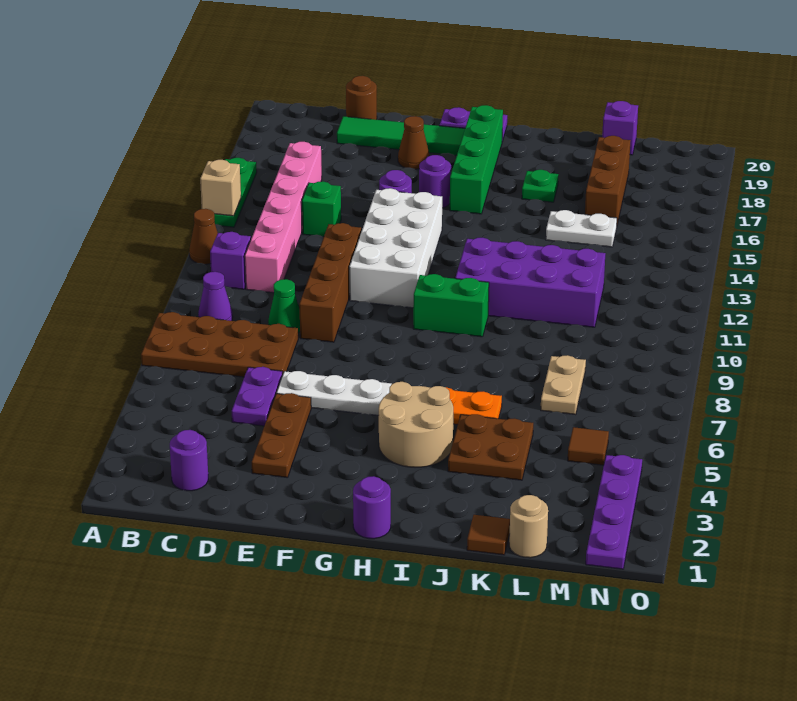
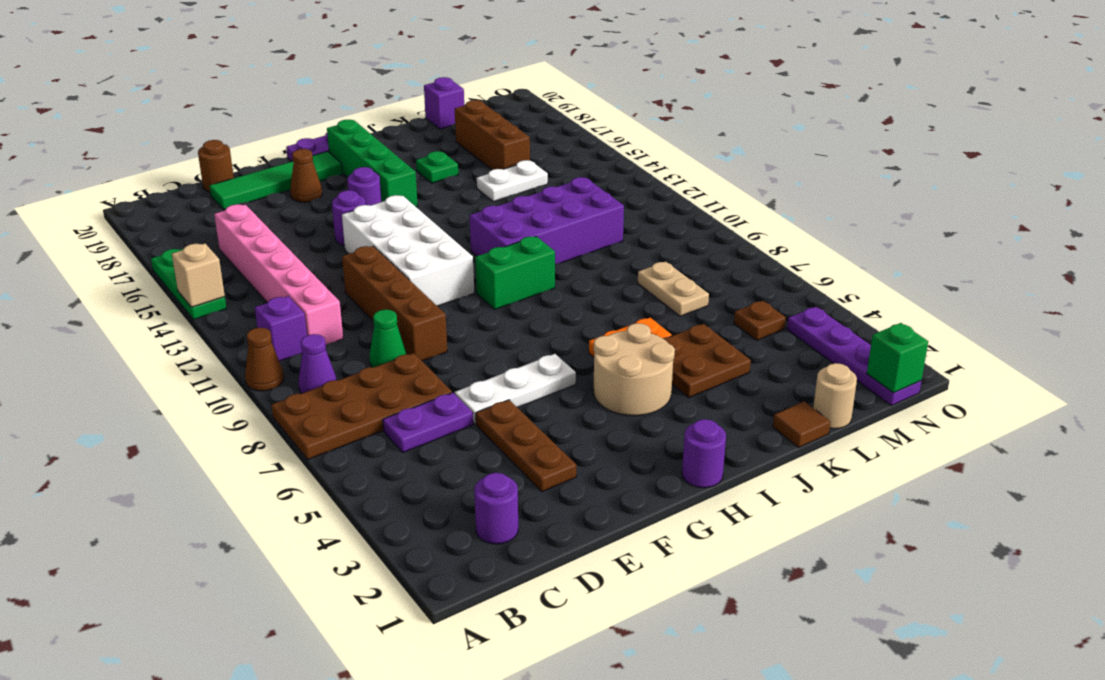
brown 1x1 cone [189,209,218,264] -> brown 1x1 cone moved to [245,328,284,391]
purple 1x2 plate [232,367,283,426] -> purple 1x2 plate turned to [383,393,473,453]
green 1x1 brick [302,182,341,237] -> green 1x1 brick moved to [867,323,928,393]
brown 1x1 tile [568,427,609,465] -> brown 1x1 plate [734,301,786,340]

